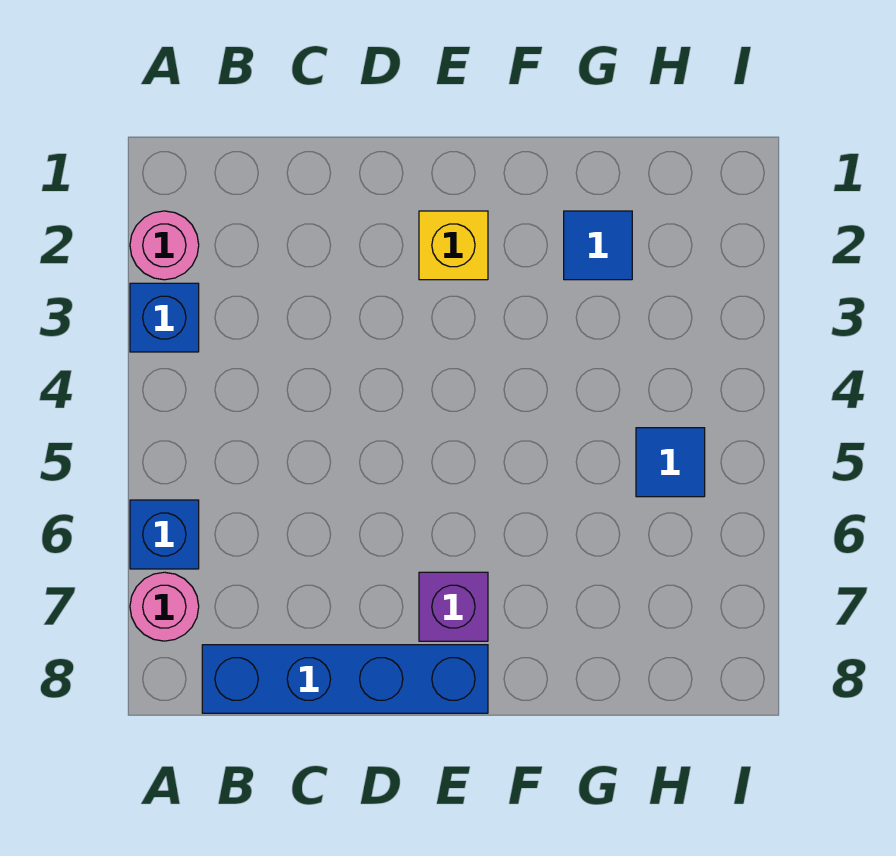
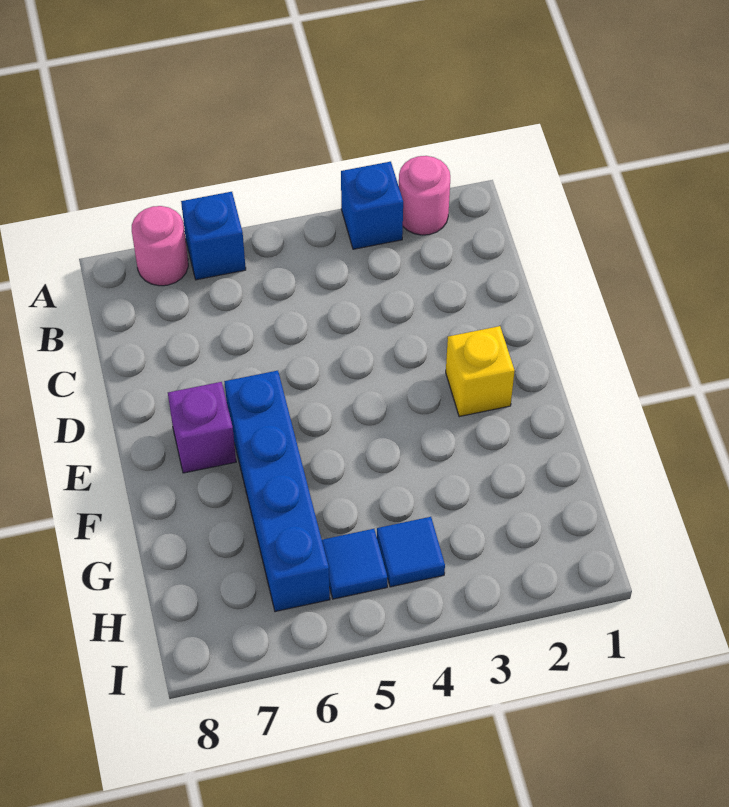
blue 1x4 brick [202,645,488,713] -> blue 1x4 brick moved to [224,371,330,612]
blue 1x1 tile [564,211,632,280] -> blue 1x1 tile moved to [377,517,445,587]

